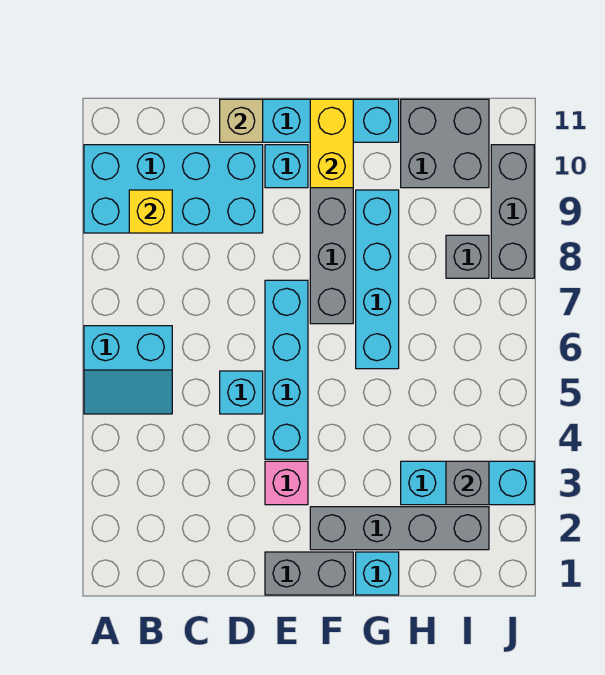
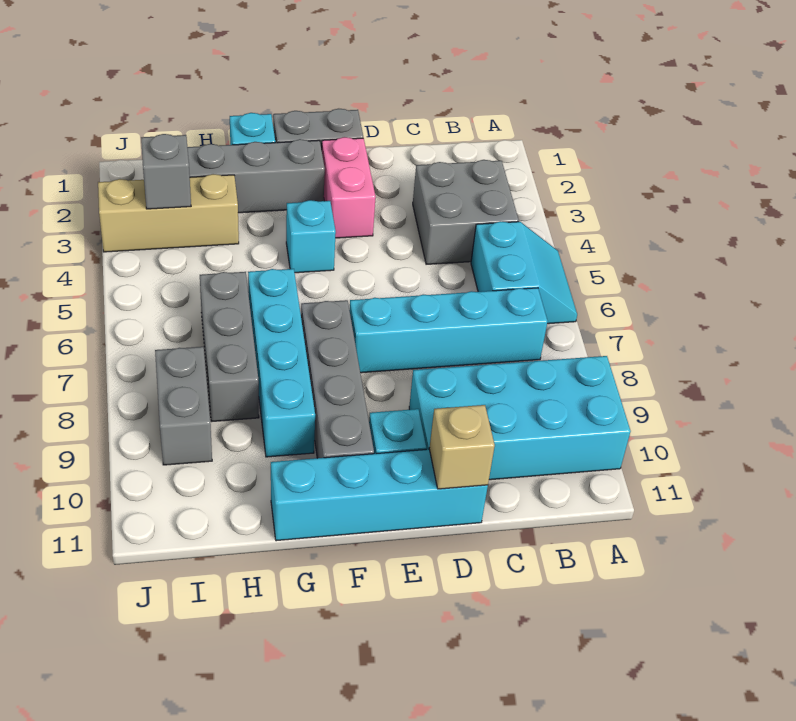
cyan 2x2 slope [84,326,172,414] -> cyan 2x2 slope turned to [471,221,577,324]
yellow 1x1 brick [129,190,172,233] -> none
cyan 1x1 brick [220,371,263,414] -> cyan 1x1 brick moved to [286,200,336,273]
pink 1x1 brick [265,461,308,505] -> pink 1x2 brick [322,137,376,238]
cyan 1x4 brick [265,280,308,459] -> cyan 1x4 brick turned to [349,288,548,373]
yellow 1x2 brick [310,99,353,188] -> none
cyan 1x3 brick [401,461,534,505] -> tan 1x3 brick [98,174,239,252]
grey 2x2 brick [401,99,489,188] -> grey 2x2 brick moved to [413,160,519,264]
grey 1x1 brick [446,235,489,278] -> grey 1x2 brick [155,347,212,465]
grey 1x3 brick [491,145,534,278] -> grey 1x3 brick moved to [200,272,259,422]

